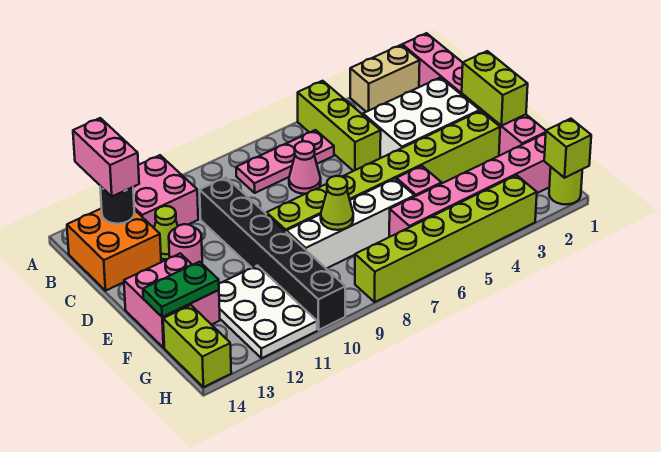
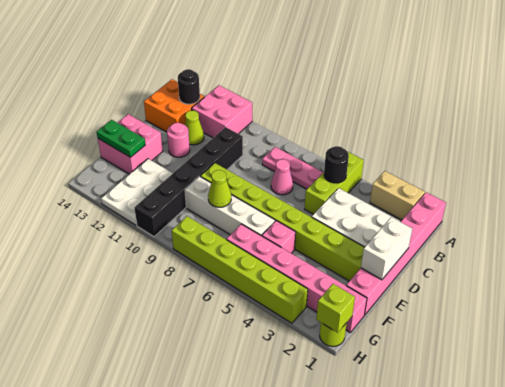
pink 1x2 brick [73,118,139,196] -> none
none -> black 1x1 round brick [324,146,349,183]
lime 1x2 brick [462,51,528,126] -> white 1x2 brick [361,217,412,280]
lime 1x2 brick [163,305,231,387] -> none

